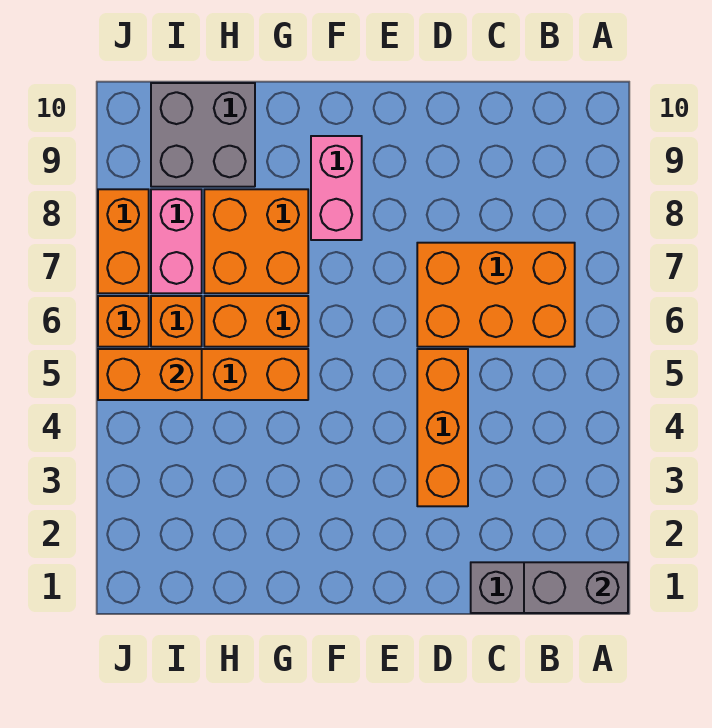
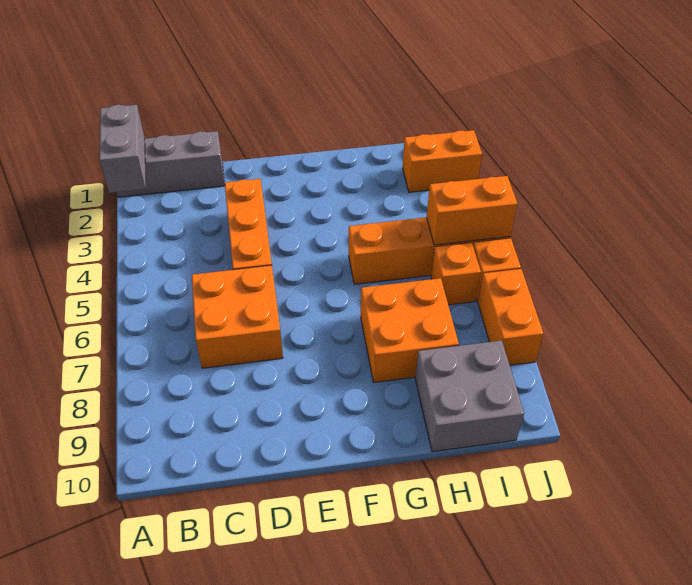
grey 1x2 brick [524,562,628,613] -> grey 1x2 brick turned to [99,105,146,193]
orange 2x3 brick [417,243,575,347] -> orange 2x2 brick [192,265,283,368]
pink 1x2 brick [311,136,362,240] -> none
orange 1x2 brick [204,296,308,347] -> orange 1x2 brick moved to [403,130,482,192]
pink 1x2 brick [151,189,202,293] -> none

